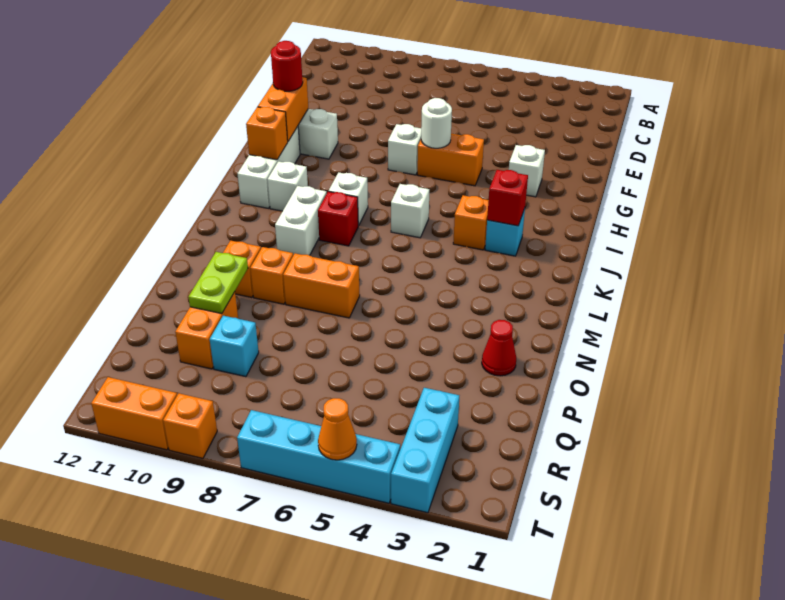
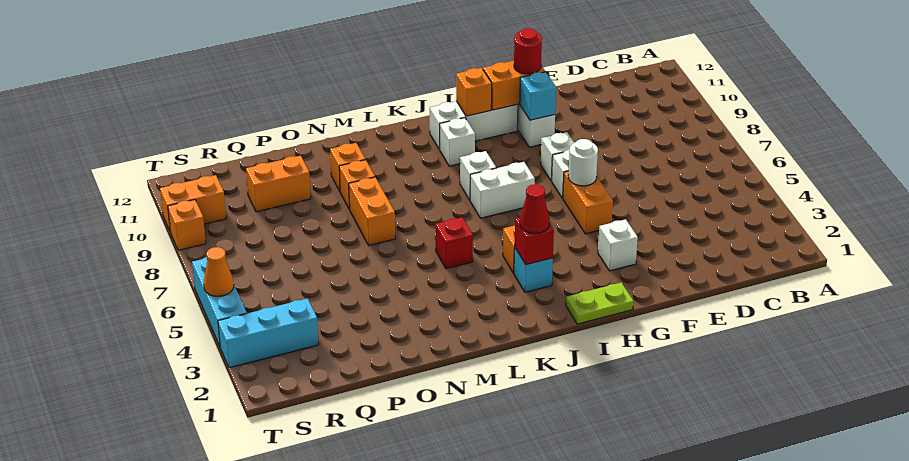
white 1x1 brick [391,184,429,238] -> white 1x1 brick moved to [541,132,574,181]
red 1x1 brick [318,191,358,246] -> red 1x1 brick moved to [435,217,473,269]
white 1x2 brick [275,186,327,255] -> white 1x2 brick moved to [470,162,535,218]
red 1x1 cone [482,320,516,376] -> red 1x1 cone moved to [520,184,549,234]
lime 1x2 plate [189,252,248,314] -> lime 1x2 plate moved to [566,282,634,324]
cyan 1x1 brick [210,316,259,377] -> cyan 1x1 brick moved to [520,72,556,120]
cyan 1x4 brick [237,410,400,503] -> cyan 1x3 brick [192,257,247,346]
orange 1x2 brick [91,377,177,450] -> orange 1x2 brick turned to [160,175,226,231]

